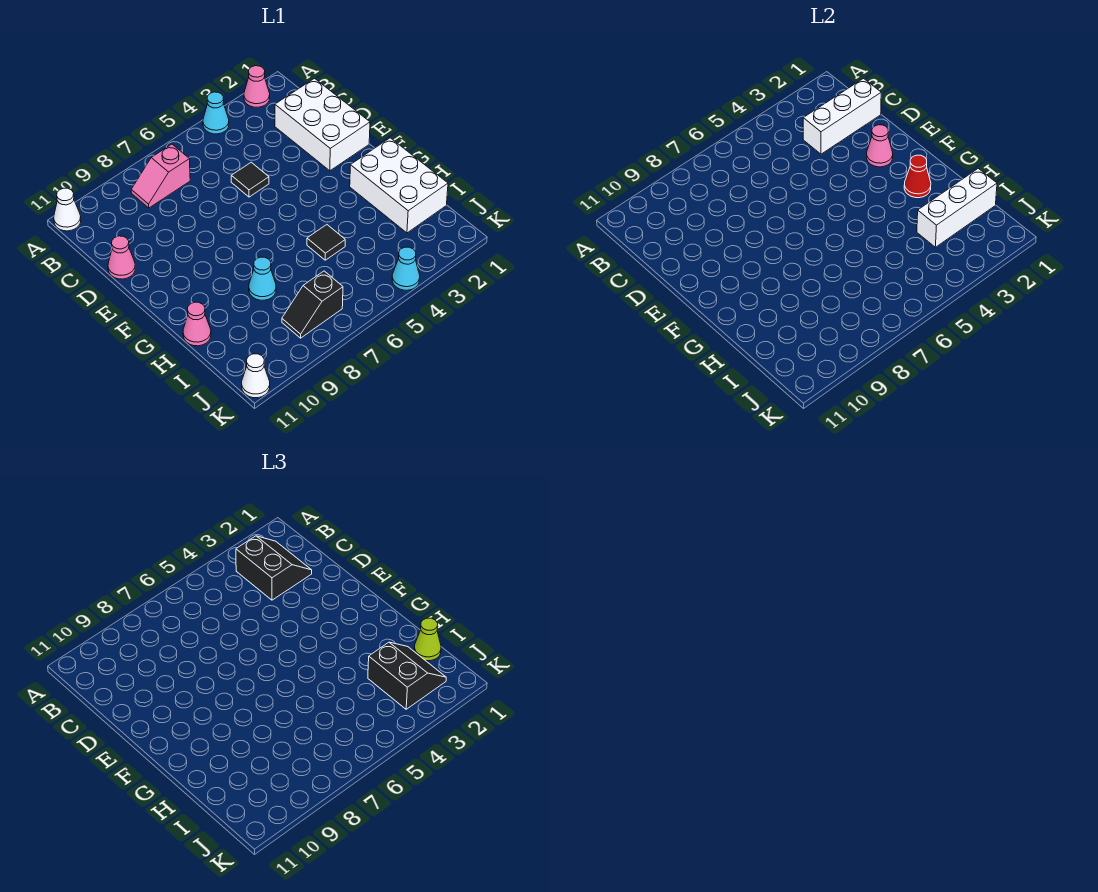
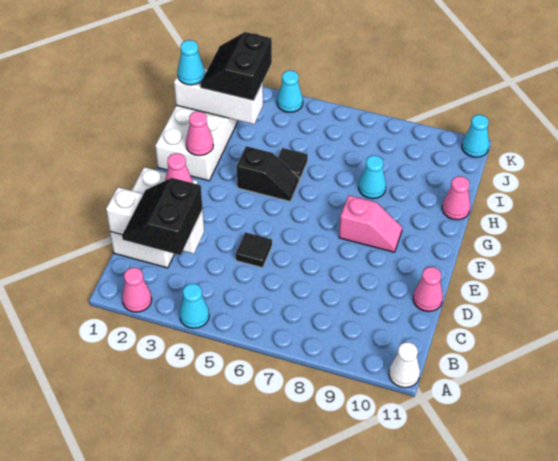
pink 1x2 slope [131,144,190,208] -> pink 1x2 slope moved to [339,195,402,252]
red 1x1 cone [904,155,931,198] -> pink 1x1 cone [186,111,214,156]
lime 1x1 cone [414,618,441,661] -> cyan 1x1 cone [178,40,205,85]
black 1x2 slope [282,271,343,338] -> black 1x2 slope moved to [237,146,299,201]
white 1x1 cone [242,354,270,398] -> cyan 1x1 cone [462,115,489,157]

